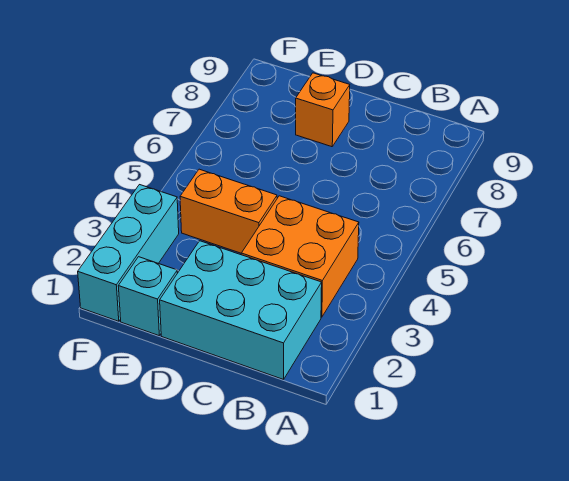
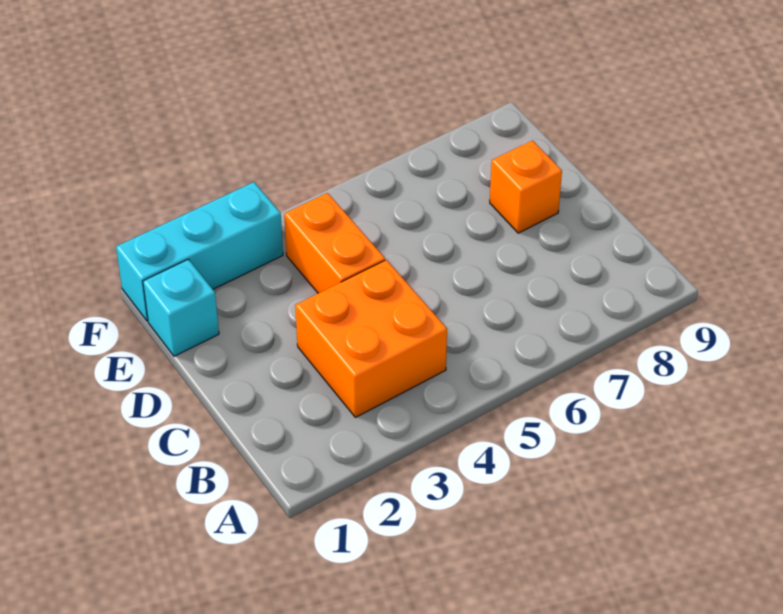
cyan 2x3 brick [160,241,322,380] -> none

